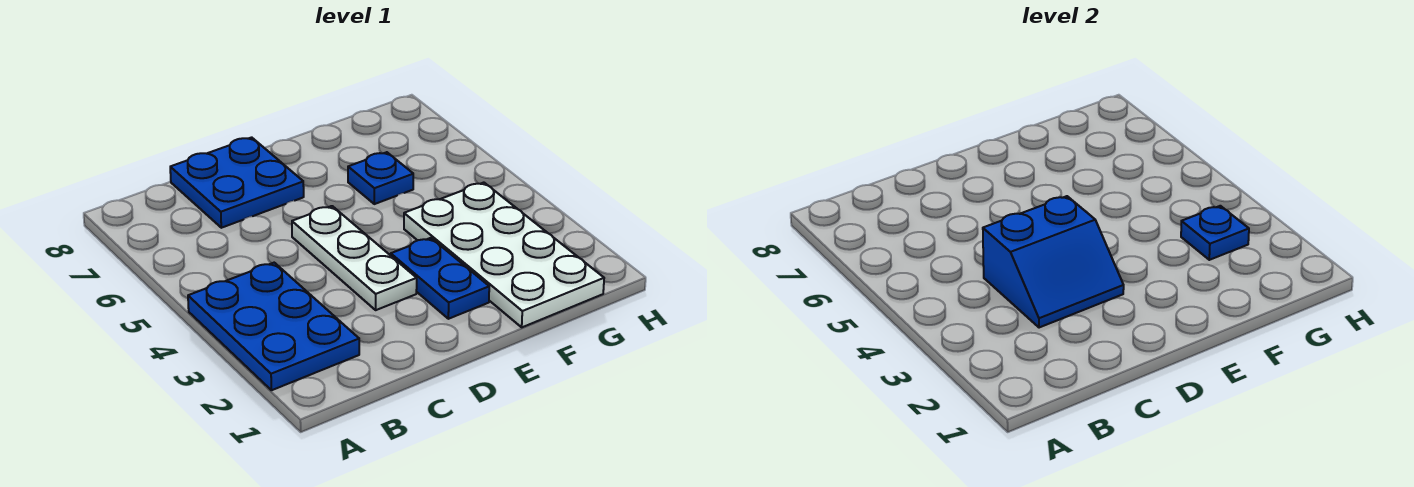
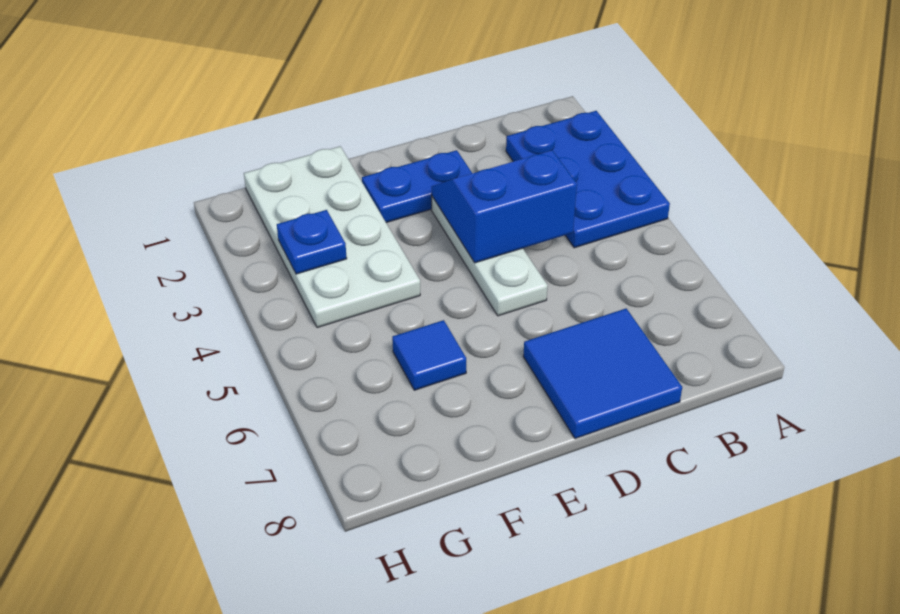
blue 2x2 plate [170,137,304,228] -> blue 2x2 tile [523,309,682,439]
blue 1x2 plate [391,238,489,319] -> blue 1x2 plate turned to [362,150,472,223]
blue 1x1 plate [348,152,413,204] -> blue 1x1 tile [392,320,466,390]

